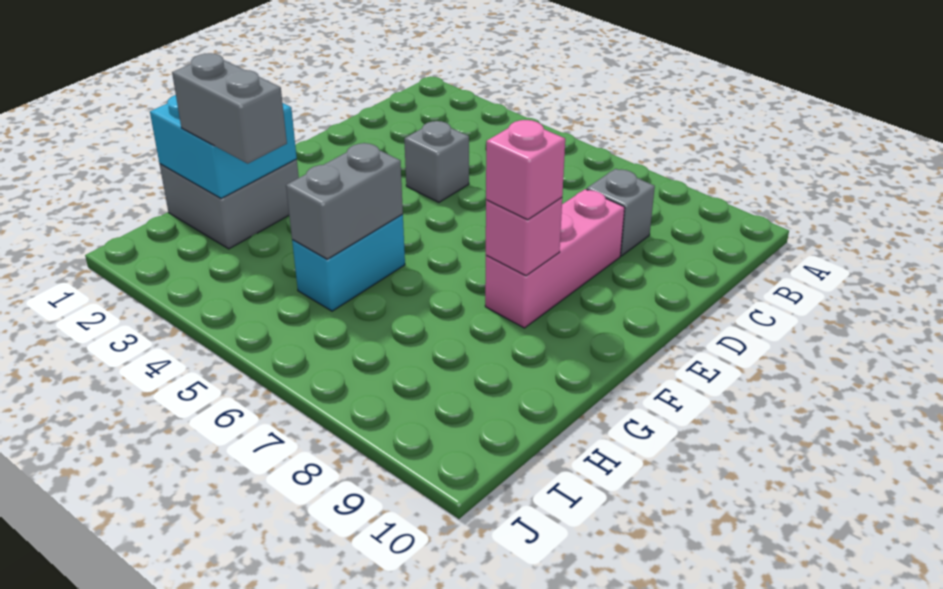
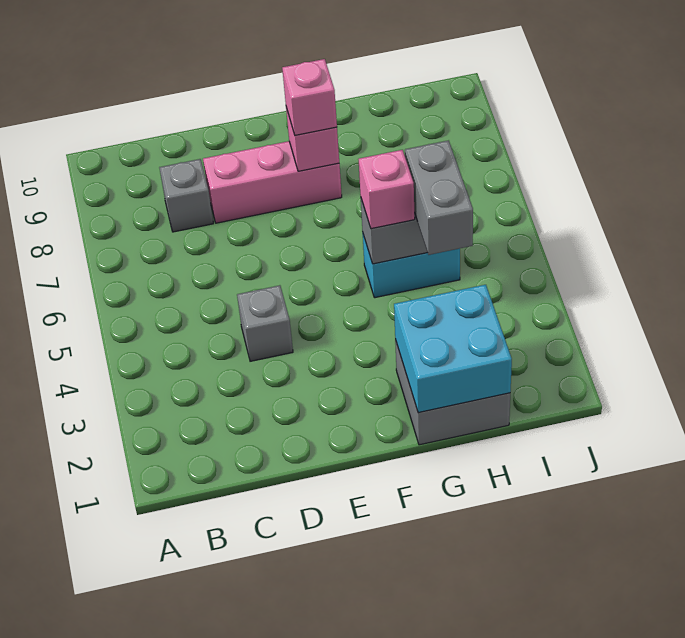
none -> pink 1x1 brick [359,150,415,229]
grey 1x2 brick [172,53,287,163] -> grey 1x2 brick moved to [405,140,473,255]

